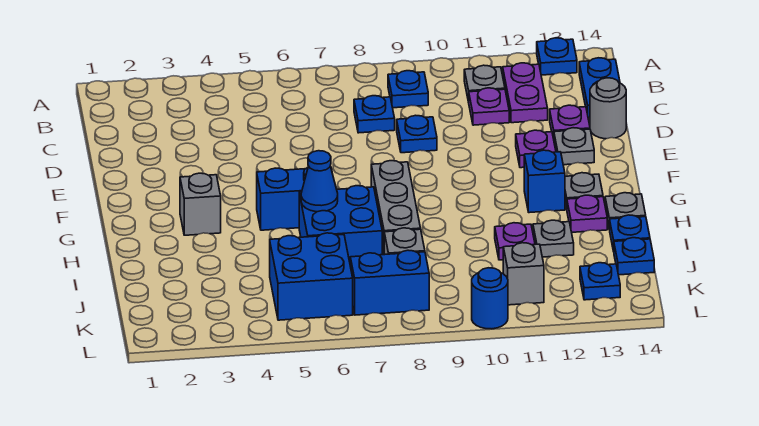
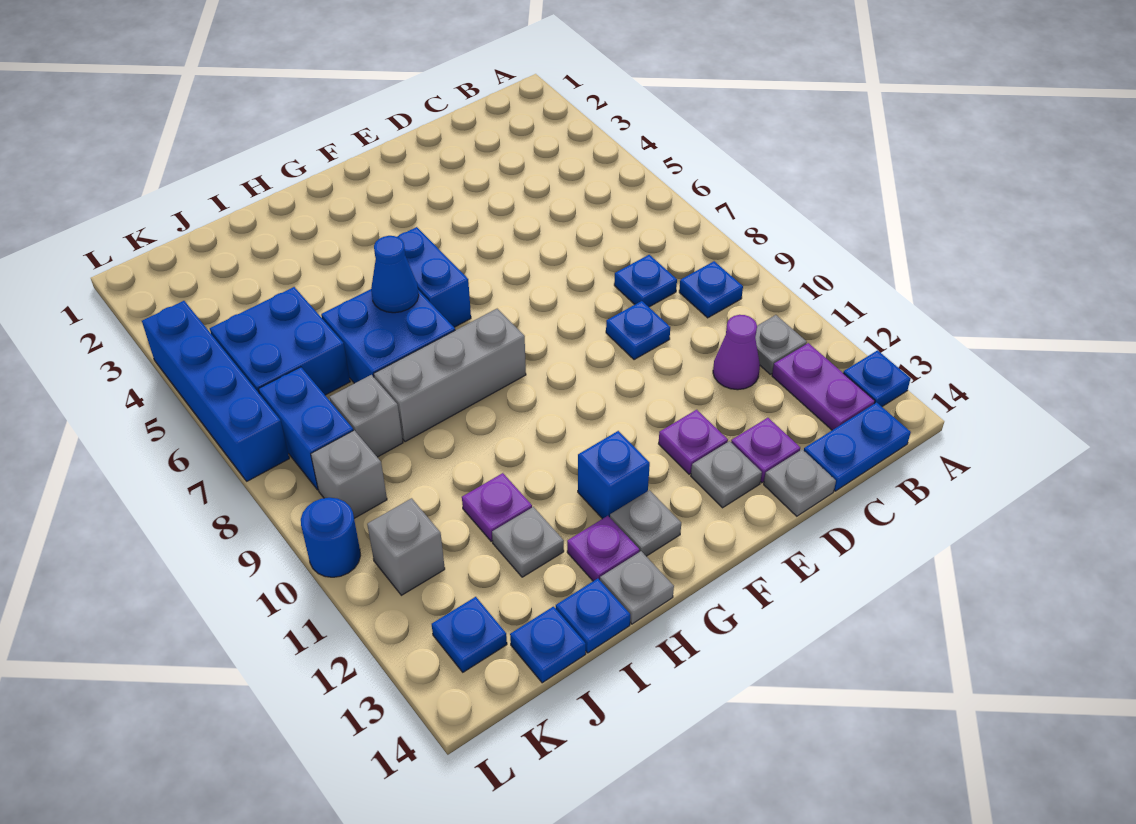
purple 1x2 plate [503,63,548,123] -> purple 1x2 plate turned to [772,343,875,430]
purple 1x1 plate [469,88,509,125] -> purple 1x1 cone [713,315,760,390]
grey 1x1 round brick [590,78,626,139] -> grey 1x1 plate [764,449,836,516]
grey 1x1 brick [180,173,221,235] -> grey 1x1 brick moved to [311,430,387,518]
none -> blue 1x4 brick [142,301,289,481]

